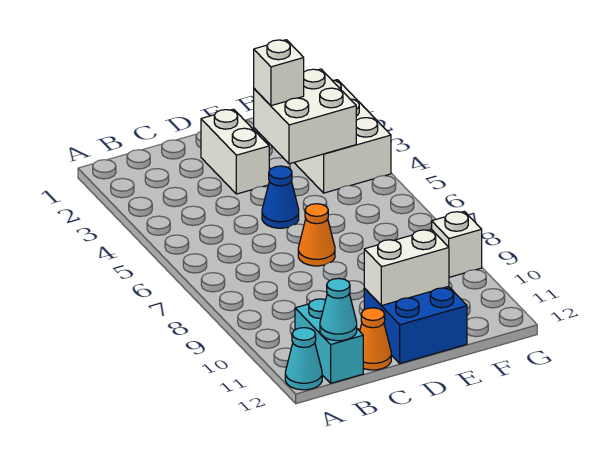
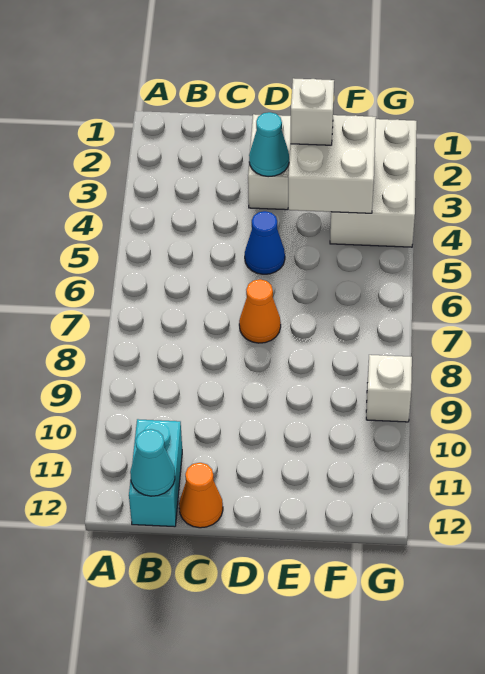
cyan 1x1 cone [285,328,322,390] -> cyan 1x1 cone moved to [249,112,289,177]
blue 2x2 brick [364,286,467,363] -> none
white 1x2 brick [364,230,449,306] -> none

